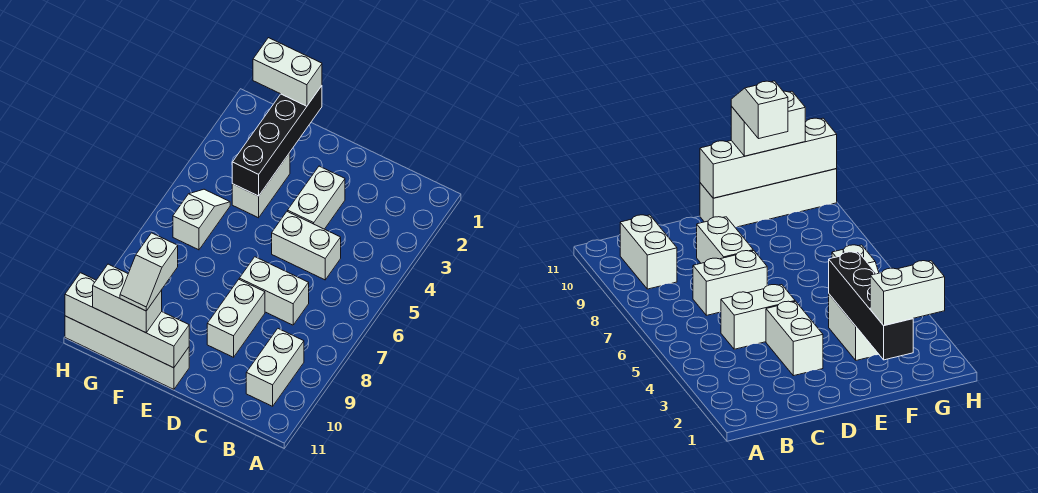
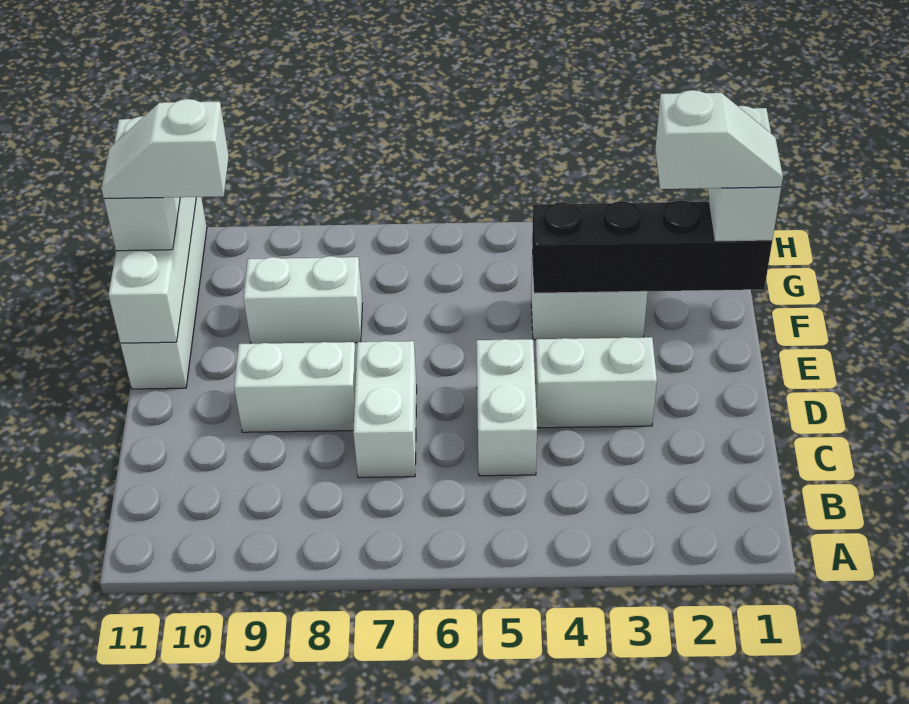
white 1x2 brick [246,329,304,406] -> white 1x2 brick moved to [244,256,362,344]
white 1x2 slope [173,189,230,250] -> white 1x2 slope moved to [655,90,783,189]

